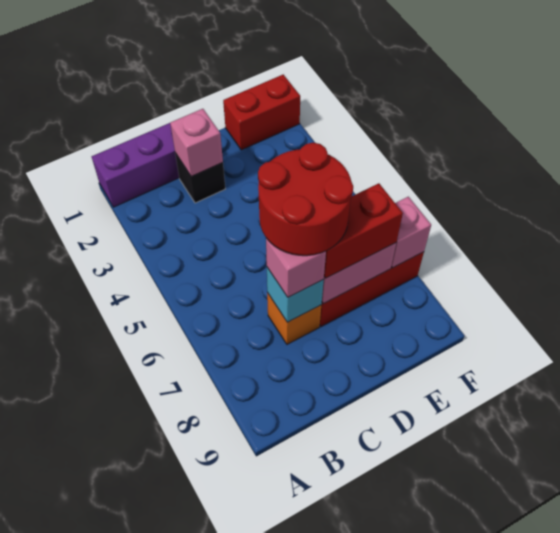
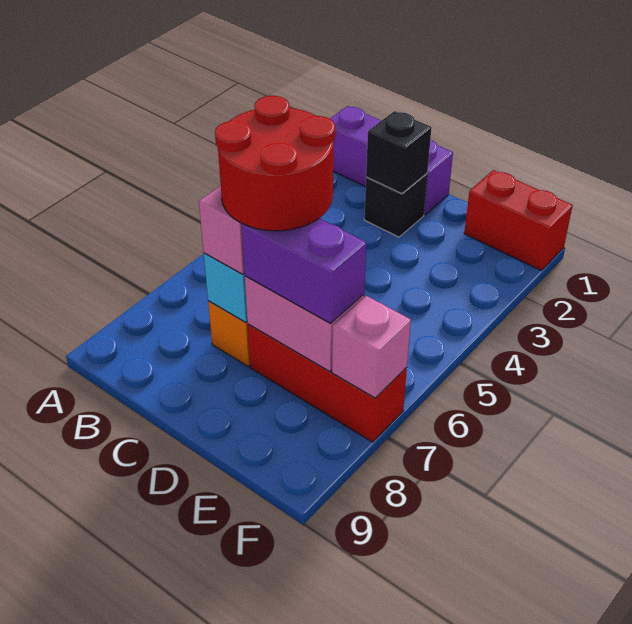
pink 1x1 brick [170,109,223,177] -> black 1x1 brick [366,111,432,194]
red 1x2 brick [324,183,403,278] -> purple 1x2 brick [242,218,366,323]

